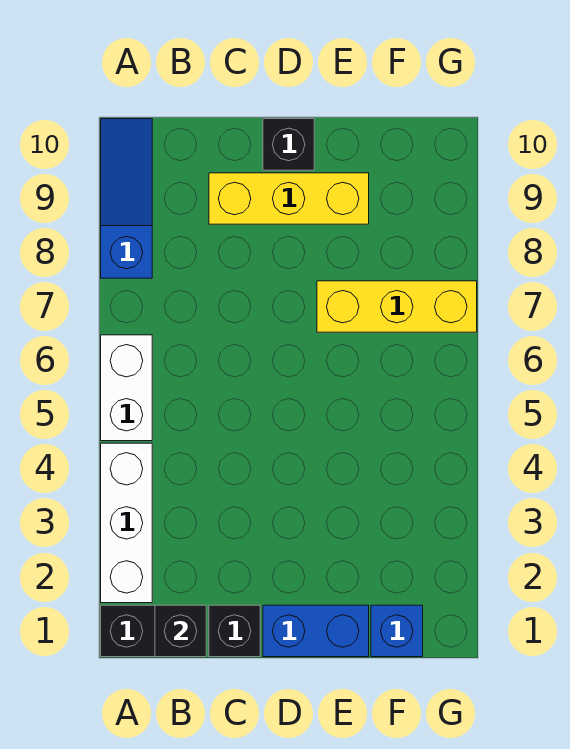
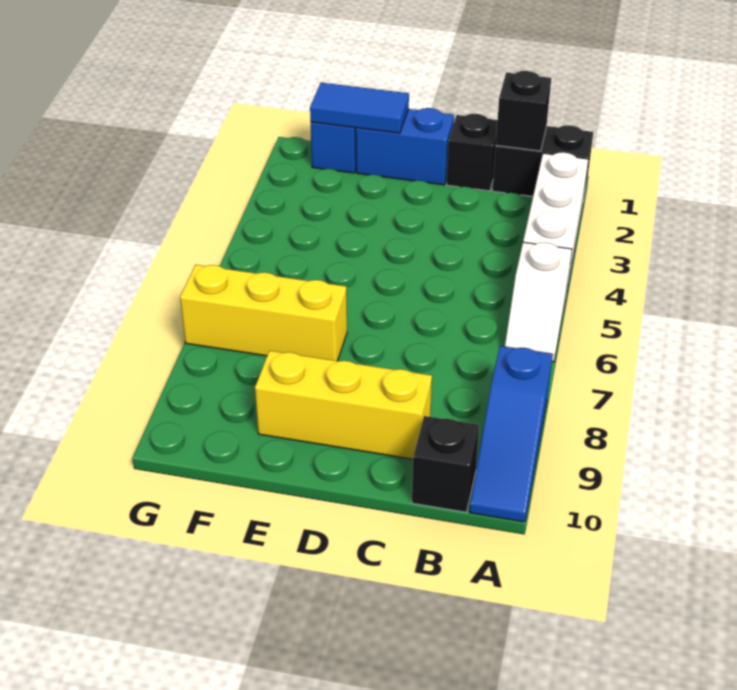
white 1x2 brick [101,335,152,441] -> white 1x2 slope [505,242,572,362]
black 1x1 brick [263,119,314,170] -> black 1x1 brick moved to [412,416,479,512]
none -> blue 1x2 tile [310,83,409,133]

